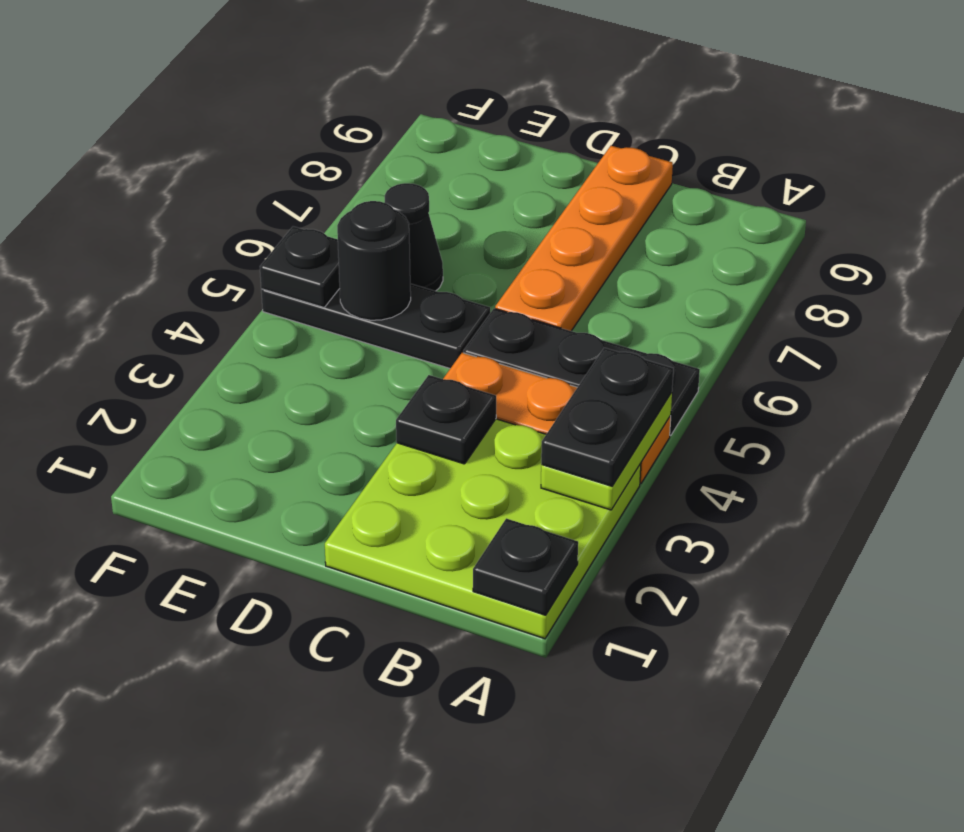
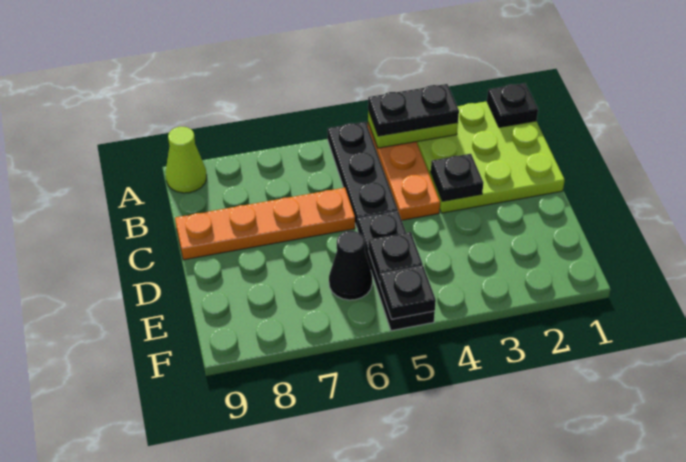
none -> lime 1x1 cone [166,127,207,193]
black 1x1 round brick [337,201,411,320] -> black 1x1 plate [369,232,423,284]

